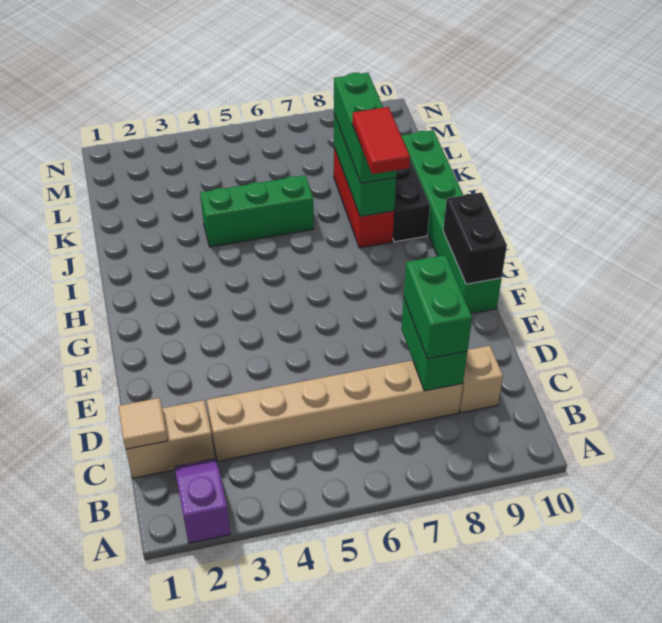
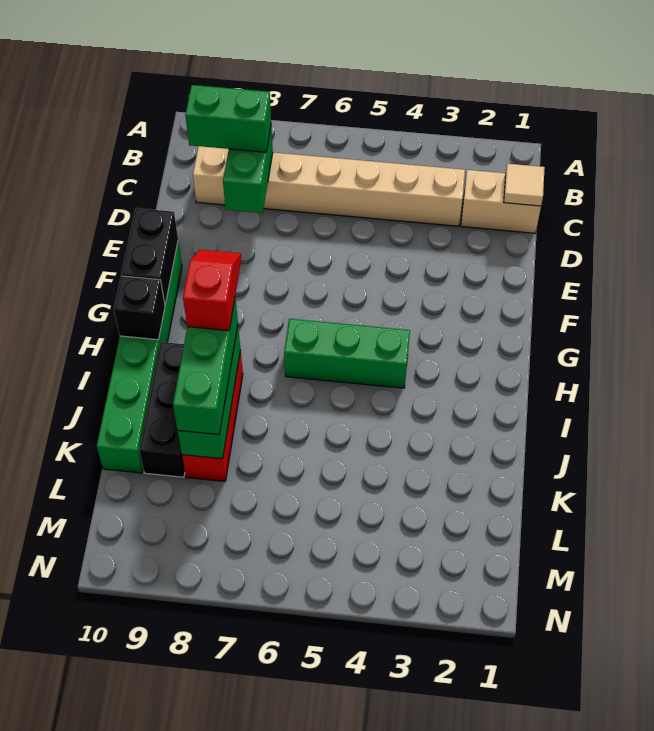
purple 1x2 slope [175,458,230,543] -> none
green 1x2 brick [404,255,472,359] -> green 1x2 brick turned to [185,85,271,152]
red 1x2 tile [352,107,410,174] -> red 1x2 slope [183,250,241,331]
none -> black 1x1 brick [114,276,165,340]
green 1x3 brick [200,175,314,247] -> green 1x3 brick moved to [284,319,410,388]

